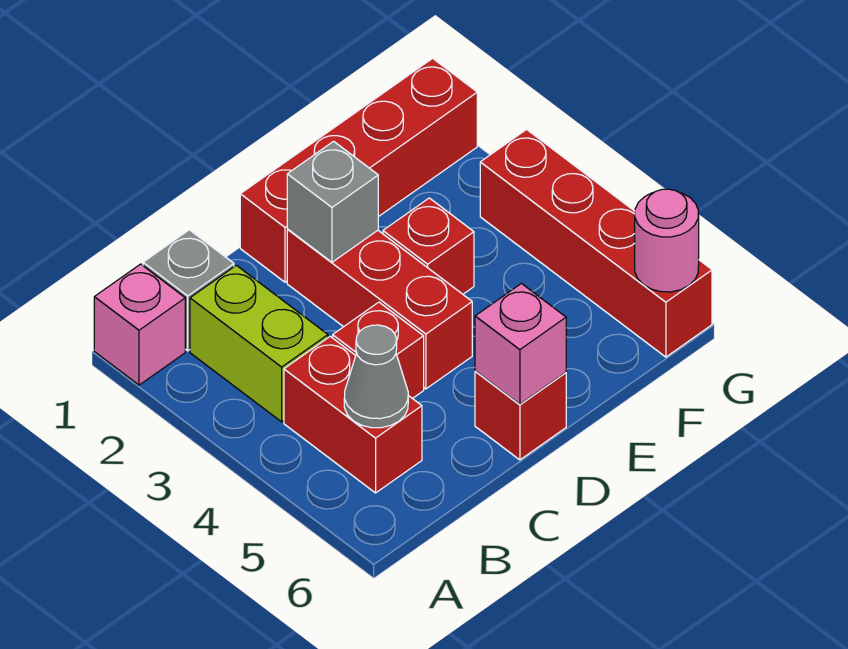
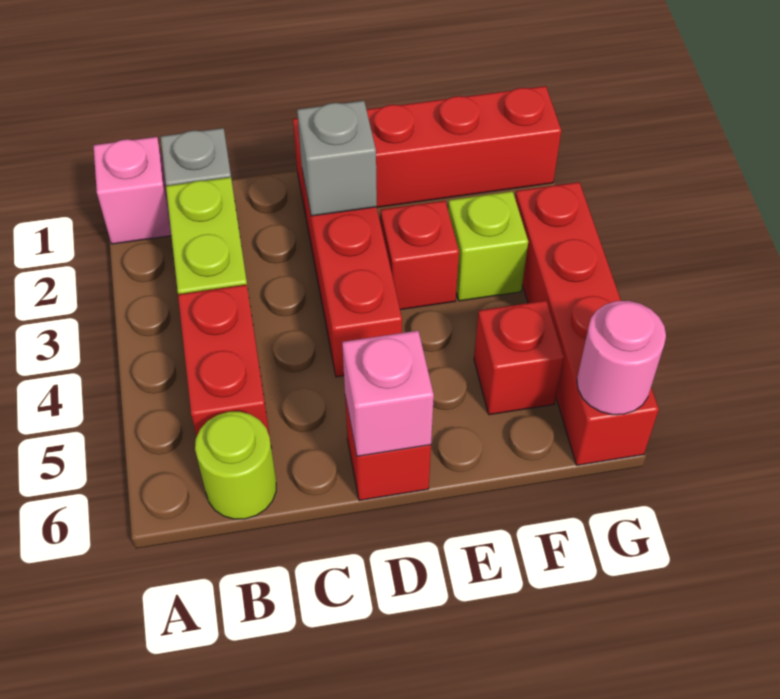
grey 1x1 cone [344,325,408,428] -> none
none -> lime 1x1 round brick [195,412,276,519]
red 1x1 brick [333,302,424,399] -> red 1x1 brick moved to [474,301,564,415]
none -> lime 1x1 brick [448,191,528,301]

